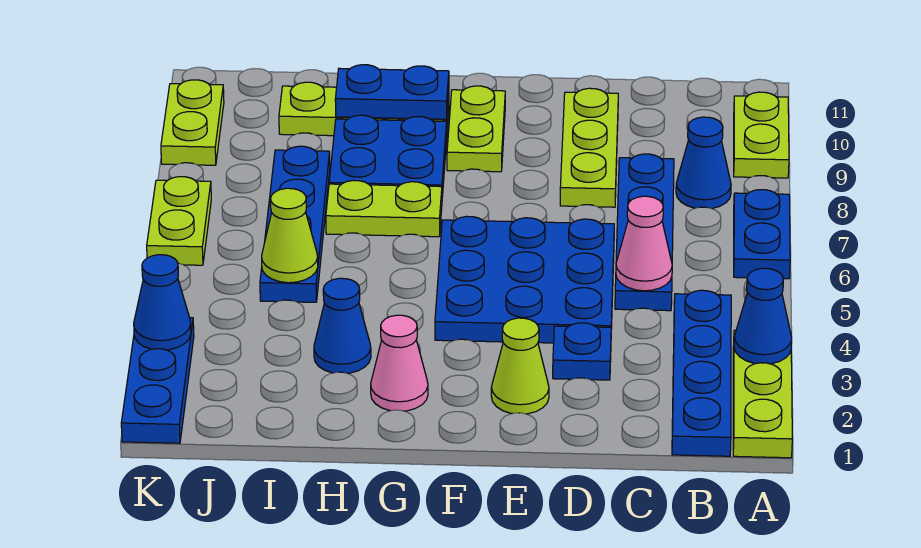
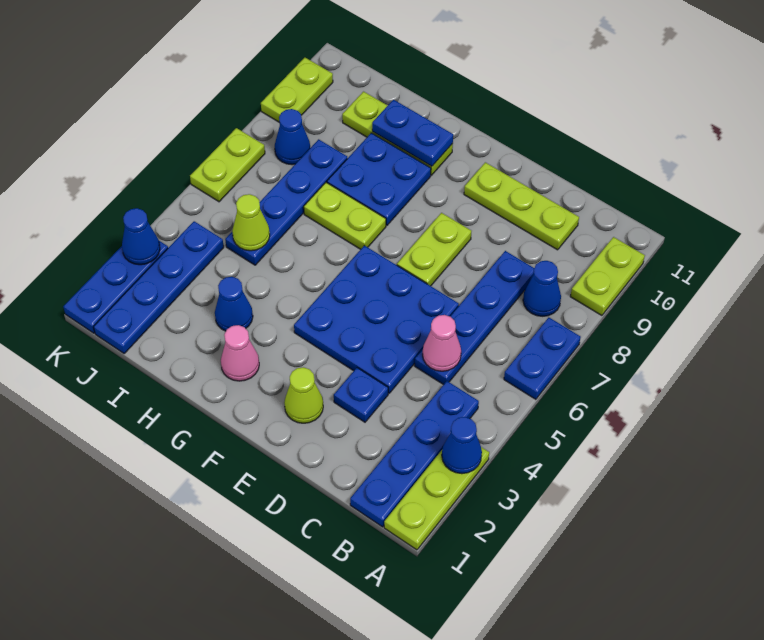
lime 1x3 plate [560,88,618,207] -> lime 1x3 plate turned to [464,162,579,250]
lime 1x2 plate [447,86,505,172] -> lime 1x2 plate moved to [397,213,471,286]
none -> blue 1x4 plate [93,221,224,354]
none -> blue 1x1 cone [275,109,310,165]

